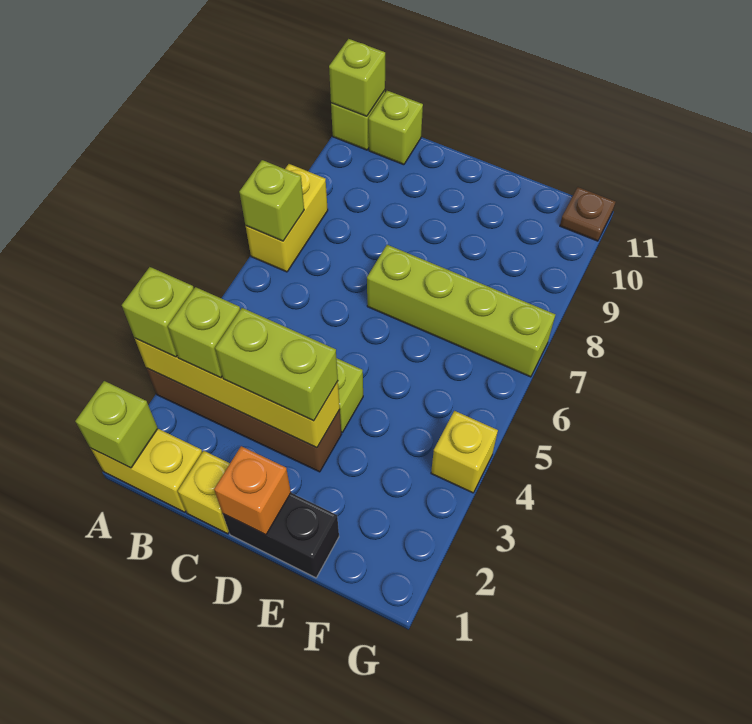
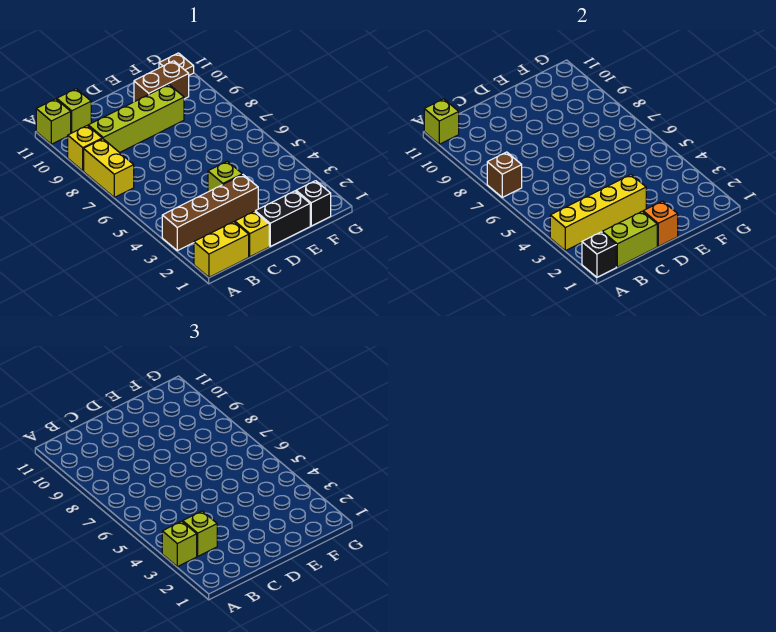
lime 1x1 brick [76,381,158,468] -> black 1x1 brick [582,232,616,277]
lime 1x1 brick [240,160,304,241] -> brown 1x1 brick [487,152,522,197]
lime 1x2 brick [215,308,338,421] -> lime 1x2 brick moved to [602,211,657,267]
lime 1x4 brick [367,245,555,377] -> lime 1x4 brick moved to [88,85,184,153]
none -> brown 1x2 brick [134,61,189,102]
none -> black 1x1 brick [296,181,331,226]
yellow 1x1 brick [431,411,498,493] -> yellow 1x1 brick moved to [68,126,102,171]

